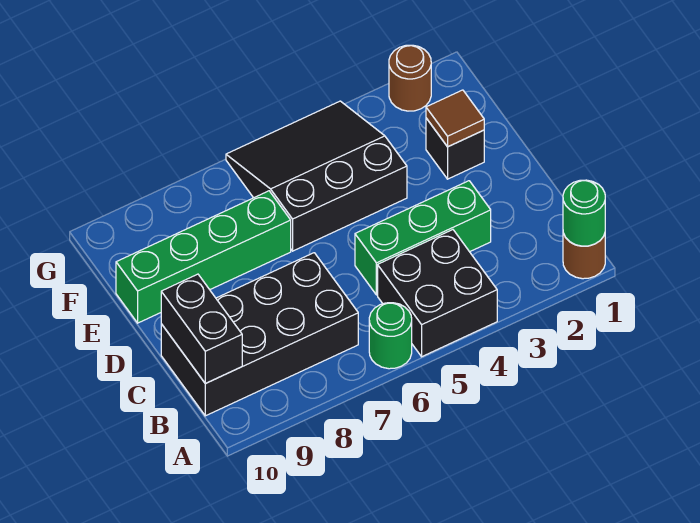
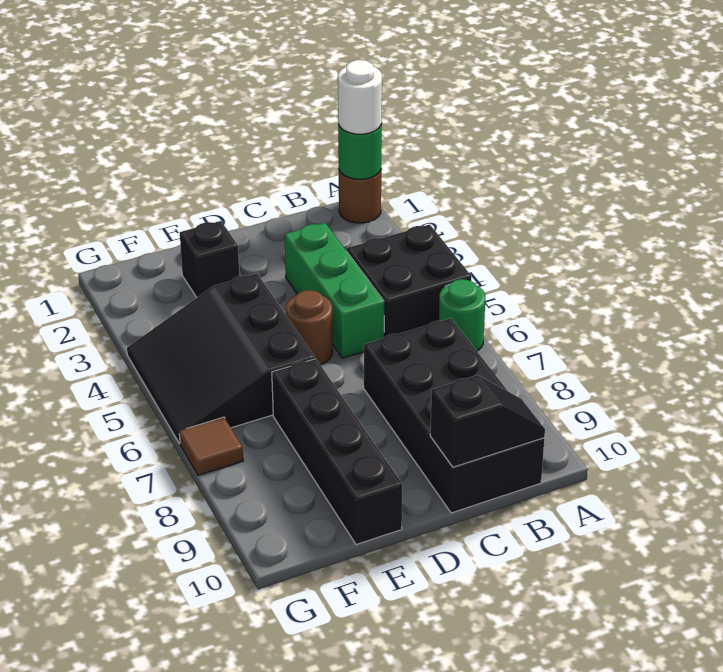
none -> white 1x1 round brick [338,60,382,134]
black 1x2 brick [161,274,242,383] -> black 1x2 slope [430,375,545,467]
brown 1x1 tile [426,90,484,147] -> brown 1x1 tile moved to [179,417,243,475]
green 1x4 brick [116,191,291,323] -> black 1x4 brick [272,359,402,545]
brown 1x1 round brick [389,45,431,111] -> brown 1x1 round brick moved to [286,290,333,365]

